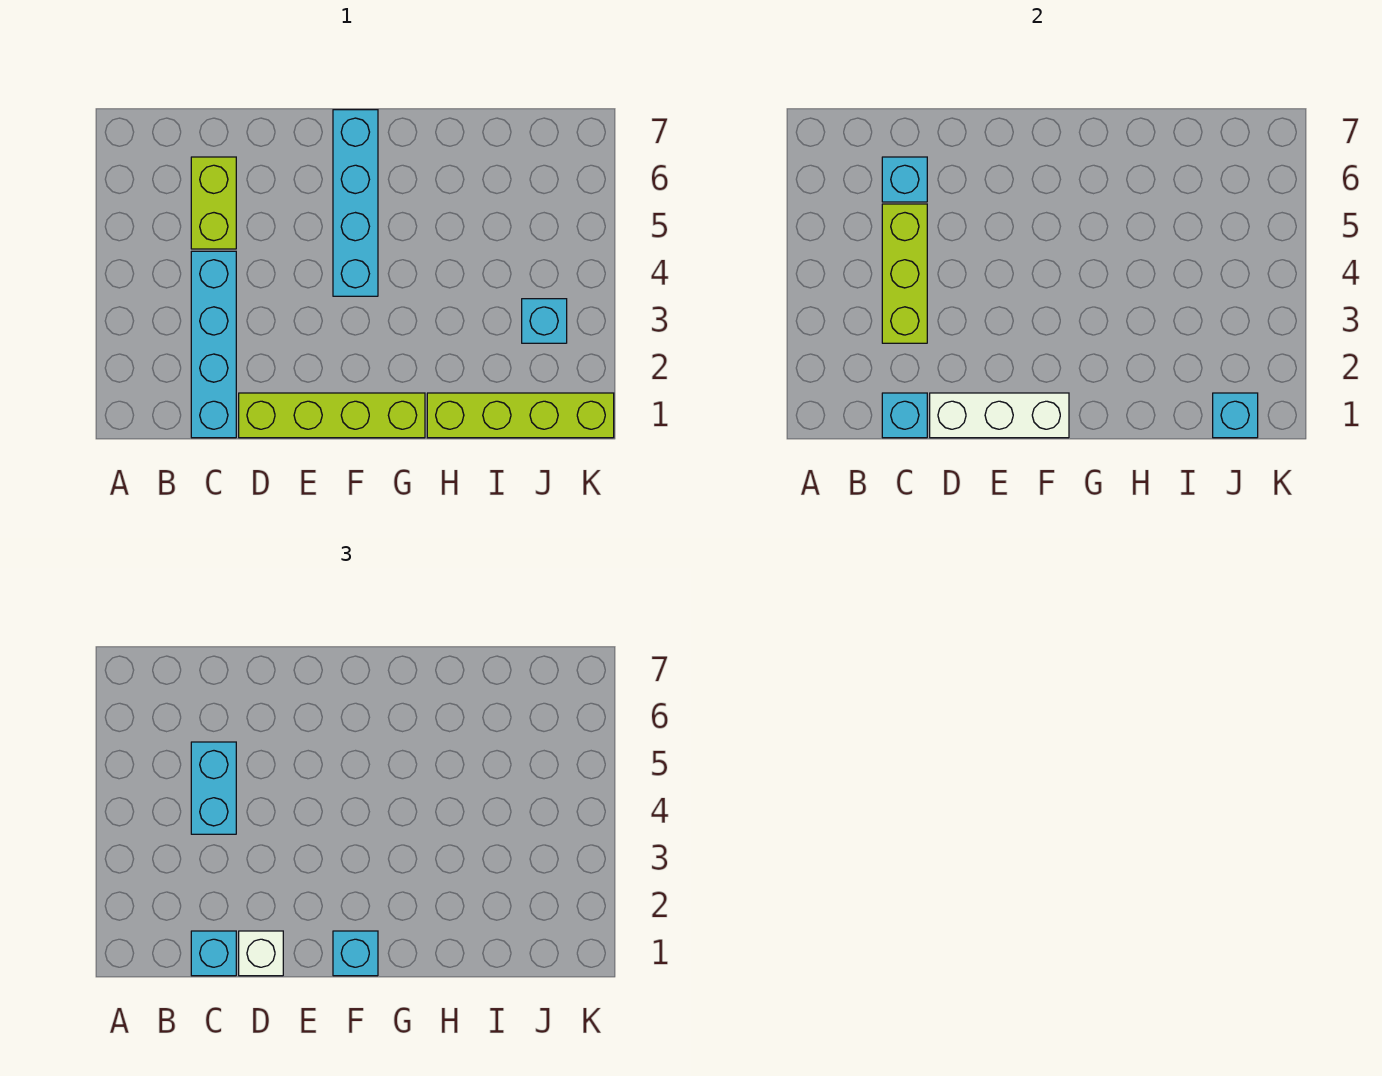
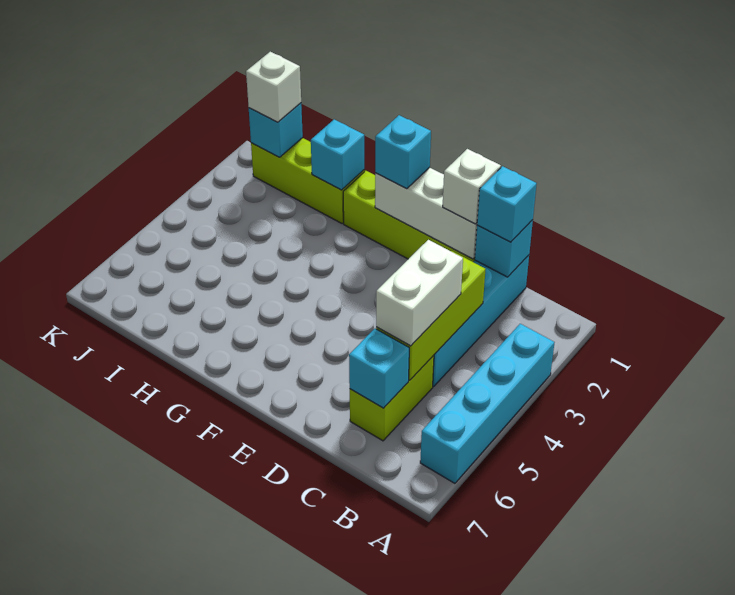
cyan 1x2 brick [191,742,236,834] -> white 1x2 brick [376,240,463,346]
cyan 1x4 brick [333,110,378,296] -> cyan 1x4 brick moved to [420,324,555,483]
lime 1x4 brick [427,393,614,438] -> lime 1x3 brick [251,138,364,223]
none -> white 1x1 brick [246,52,301,122]
cyan 1x1 brick [522,299,567,343] -> cyan 1x1 brick moved to [311,119,364,190]

